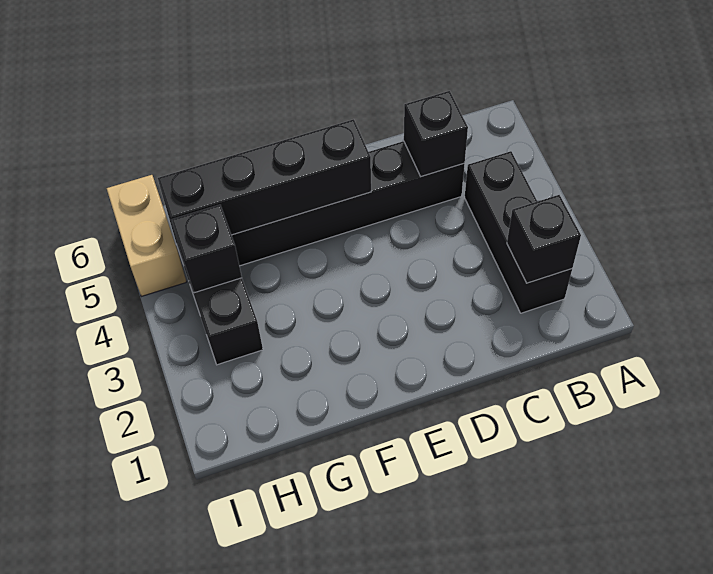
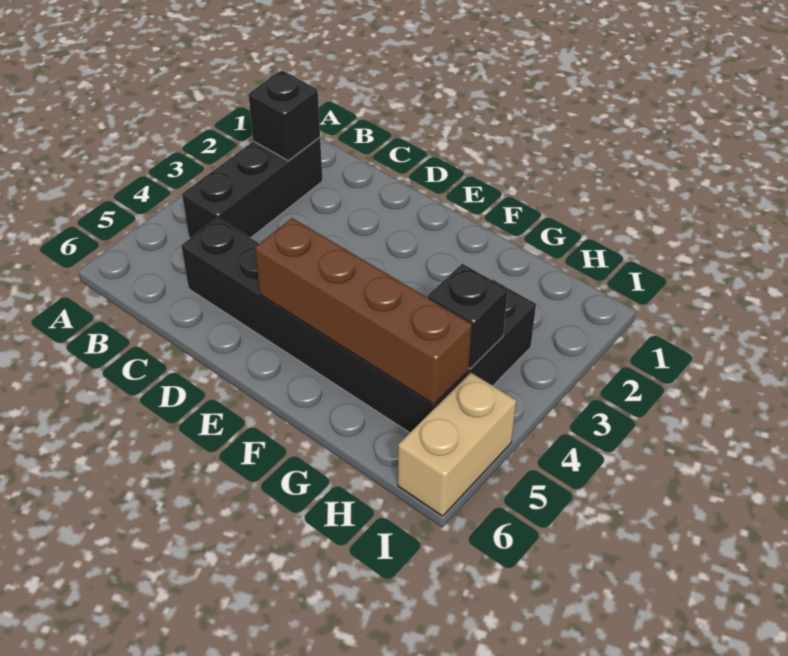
black 1x1 brick [404,91,468,177] -> none
black 1x4 brick [158,119,371,243] -> brown 1x4 brick [255,218,472,404]

